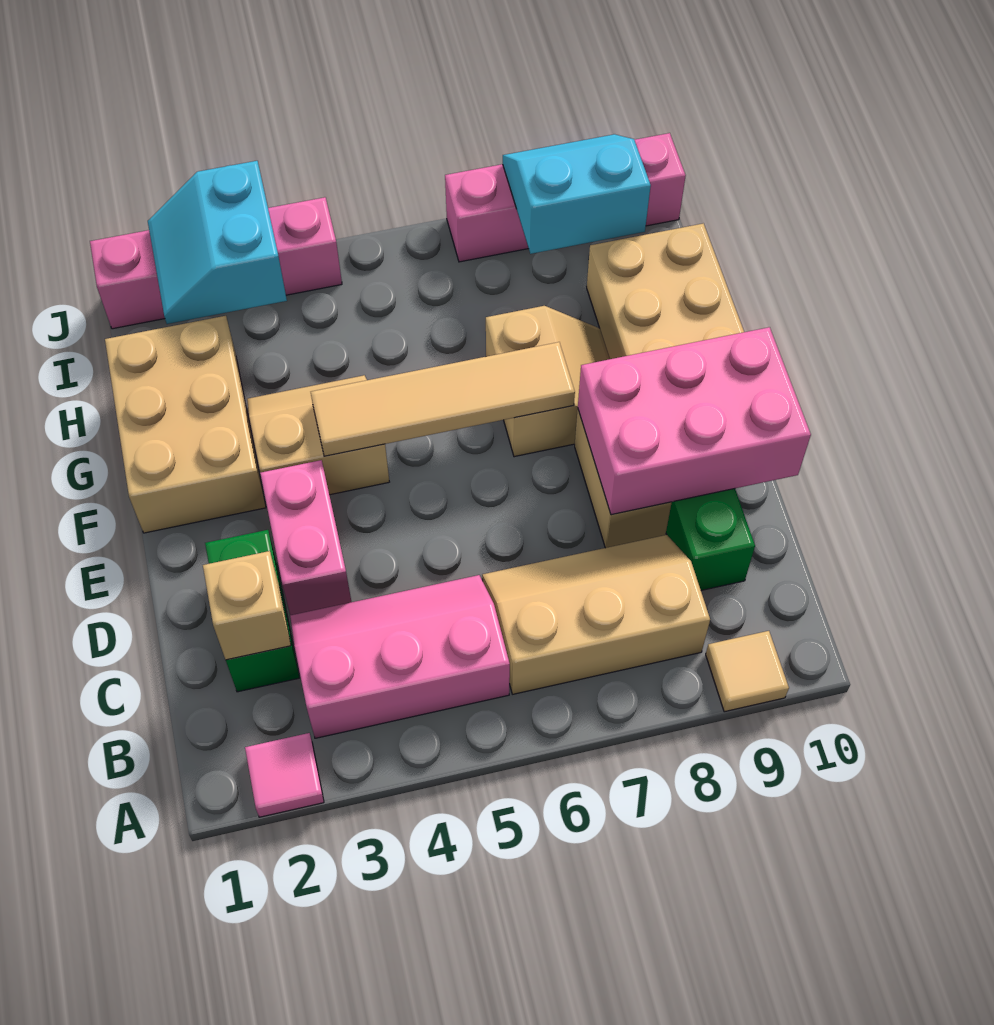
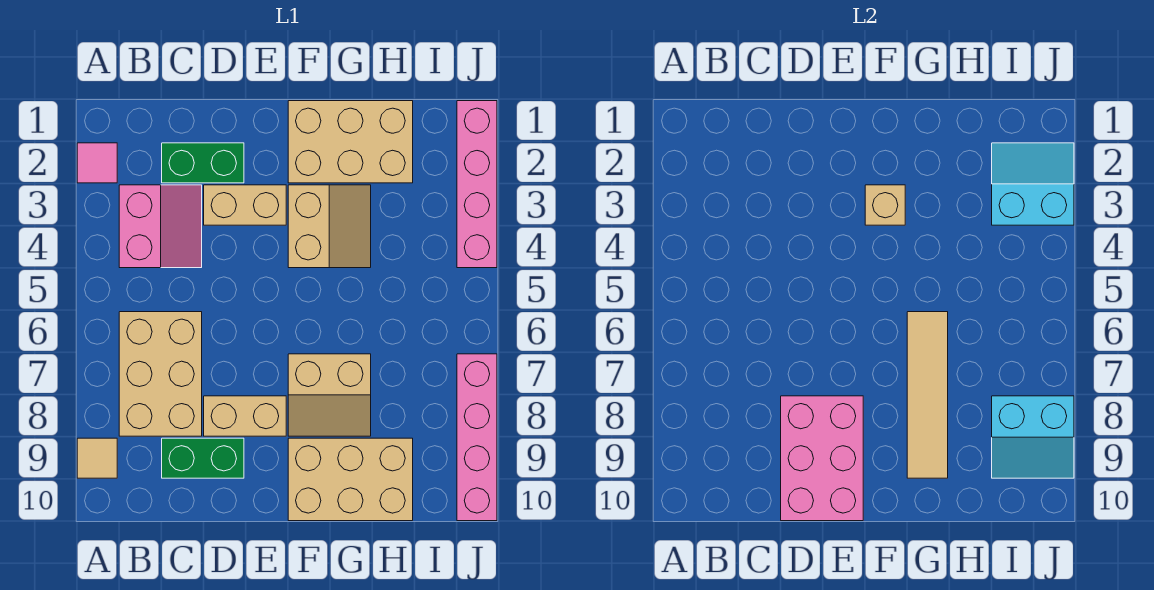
pink 2x3 slope [290,575,510,738] -> pink 2x2 slope [119,185,202,268]
tan 2x3 slope [482,535,710,694] -> tan 2x3 brick [119,312,202,436]
tan 1x1 brick [203,551,291,660] -> tan 1x1 brick moved to [865,185,905,225]
pink 1x2 brick [260,460,351,615] -> tan 1x2 brick [204,185,286,225]
tan 1x4 tile [311,342,575,456] -> tan 1x4 tile moved to [907,312,948,478]
cyan 2x2 slope [503,134,651,254] -> cyan 2x2 slope turned to [992,396,1074,478]

